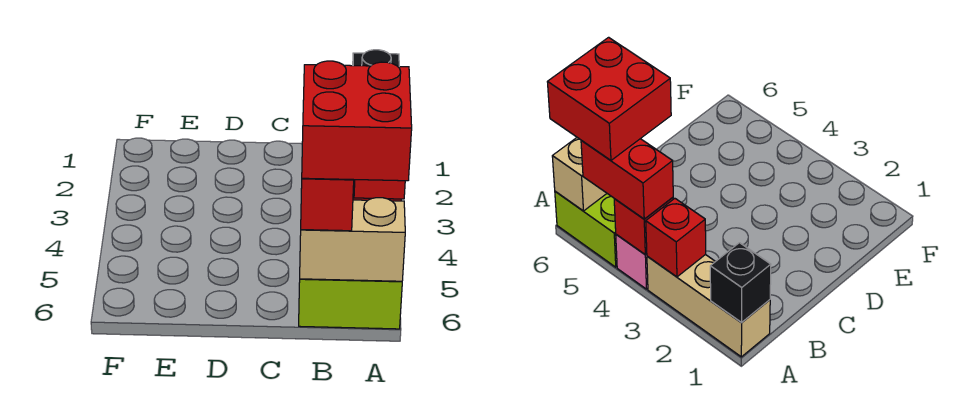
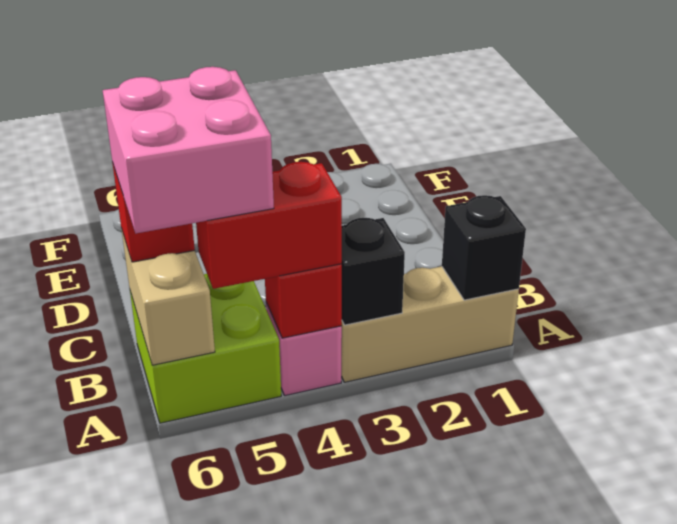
red 1x1 brick [646,198,706,277] -> black 1x1 brick [341,218,405,325]
red 2x2 brick [302,61,412,181] -> pink 2x2 brick [103,67,274,234]

